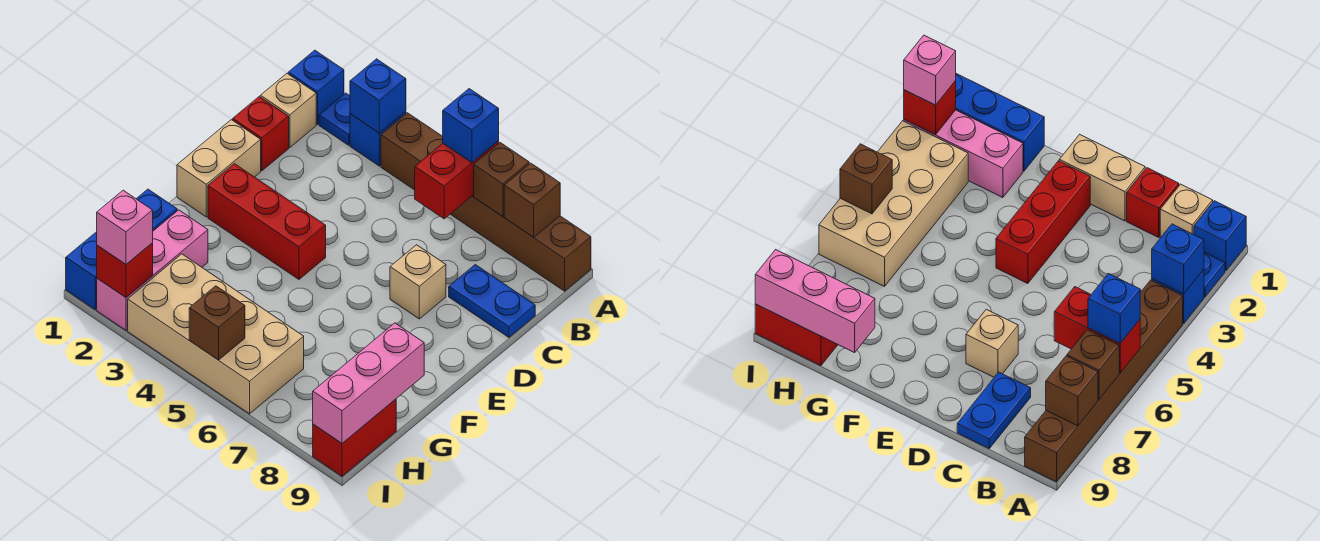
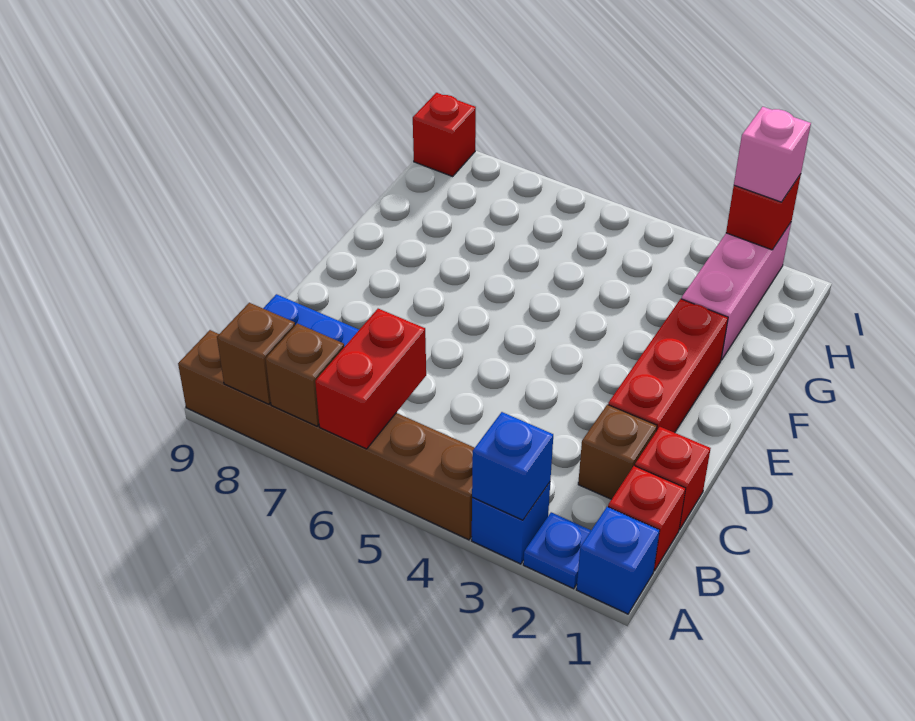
blue 1x1 brick [443,89,499,163] -> none
tan 1x1 brick [260,74,316,148] -> red 1x1 brick [608,466,686,571]
tan 1x2 brick [177,120,261,217] -> none
tan 1x1 brick [390,245,446,319] -> none
red 1x3 brick [208,164,326,279] -> red 1x3 brick turned to [608,299,728,433]
blue 1x3 brick [66,189,177,309] -> none
pink 1x3 brick [313,323,424,443] -> none
tan 2x4 brick [128,254,304,414] -> none
red 1x2 brick [313,399,396,476] -> red 1x1 brick [413,93,476,176]
brown 1x1 brick [189,286,245,360] -> brown 1x1 brick moved to [578,405,657,499]

